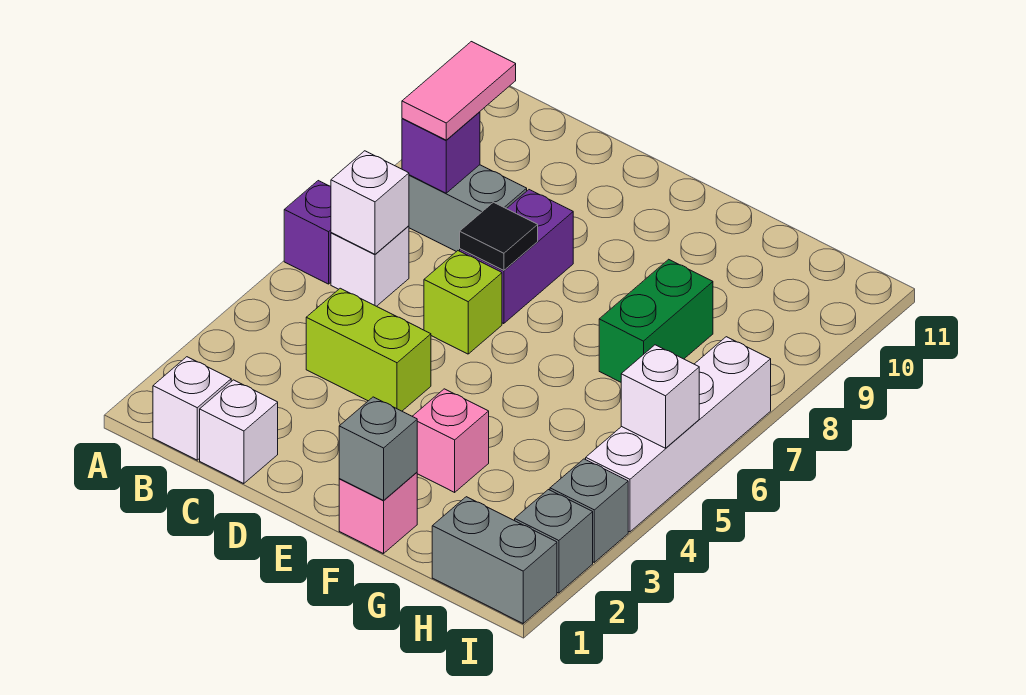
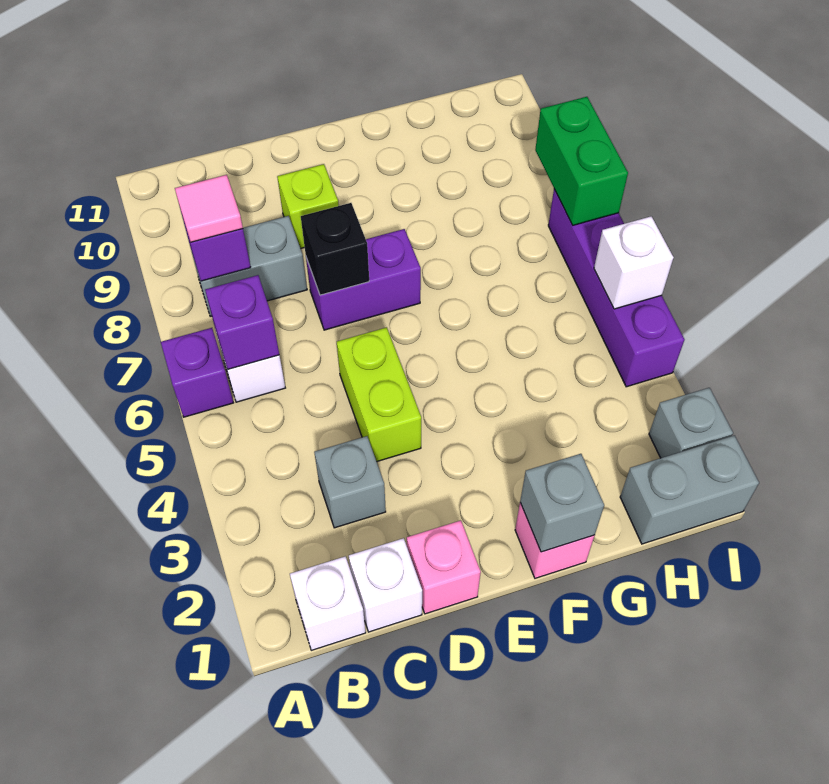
white 1x1 brick [331,151,409,254] -> purple 1x1 brick [205,275,279,369]
pink 1x2 tile [402,42,516,140] -> pink 1x1 tile [175,175,243,242]
lime 1x2 brick [306,288,431,411] -> lime 1x2 brick turned to [337,327,421,462]
lime 1x1 brick [424,251,502,354] -> lime 1x1 brick moved to [277,164,339,249]
purple 1x2 brick [460,190,573,324] -> purple 1x2 brick turned to [306,229,421,330]
black 1x1 tile [460,202,538,270] -> black 1x1 brick [301,203,369,295]
pink 1x1 brick [412,389,489,492] -> pink 1x1 brick moved to [407,520,481,614]
green 1x2 brick [599,259,713,382] -> green 1x2 brick moved to [535,97,628,225]
grey 1x1 brick [550,459,628,562] -> grey 1x1 brick moved to [314,436,386,528]
white 1x4 brick [586,337,771,532] -> purple 1x4 brick [548,189,684,387]

